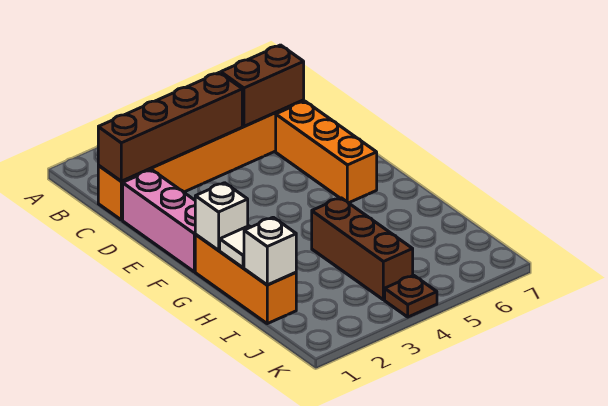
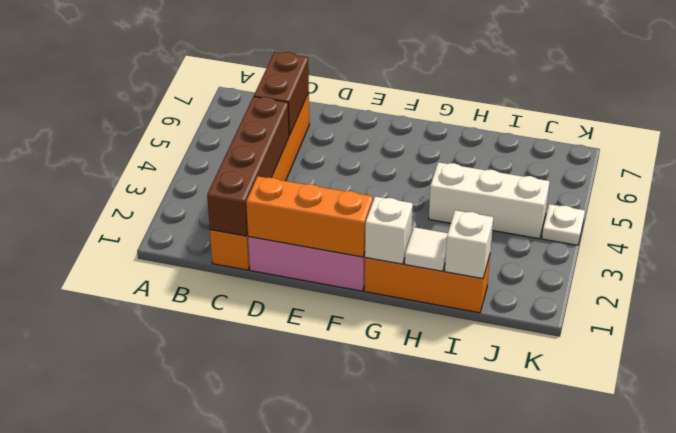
orange 1x3 brick [276,101,377,203] -> orange 1x3 brick moved to [246,176,373,257]
brown 1x3 brick [312,198,413,300] -> white 1x3 brick [429,162,550,239]
brown 1x1 plate [385,275,437,317] -> white 1x1 plate [542,204,585,245]

